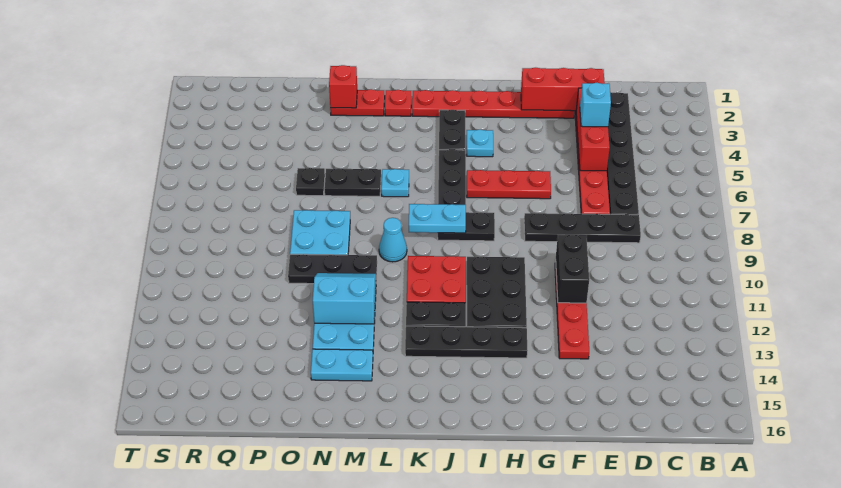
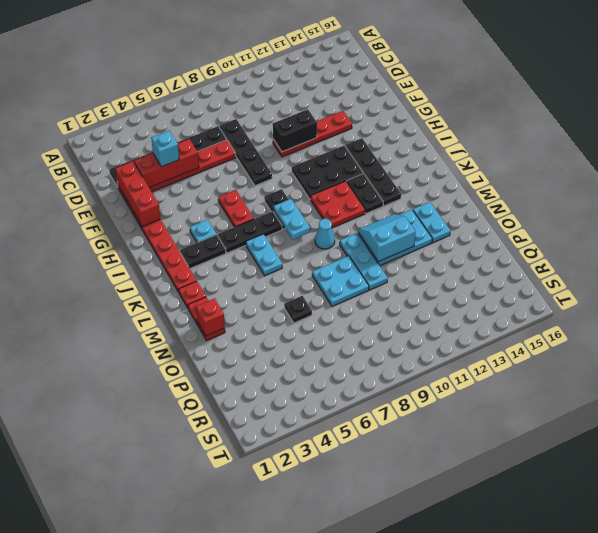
red 1x3 plate [467,170,551,199] -> red 1x2 plate [218,190,254,227]
cyan 1x1 plate [381,169,409,197] -> cyan 1x2 plate [246,234,282,276]
black 1x2 plate [324,168,381,196] -> none
black 1x3 plate [288,254,377,284] -> cyan 1x3 plate [340,233,388,290]
cyan 2x2 slope [313,273,376,324] -> cyan 2x2 slope turned to [358,214,415,262]

